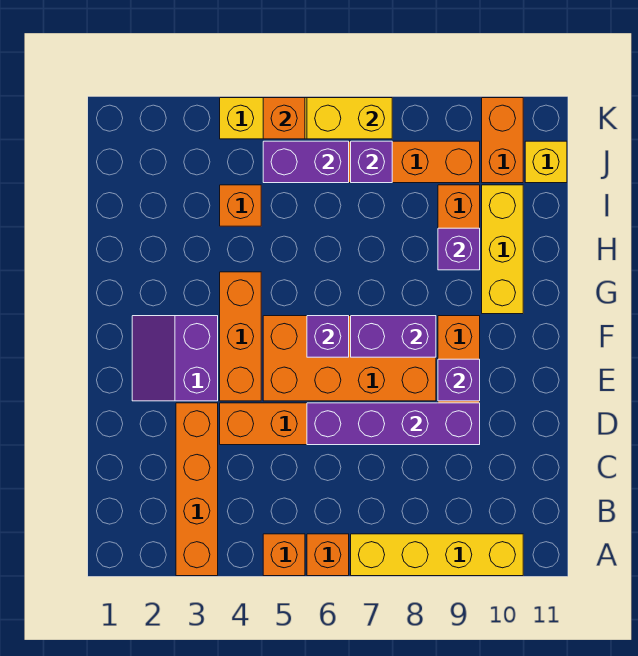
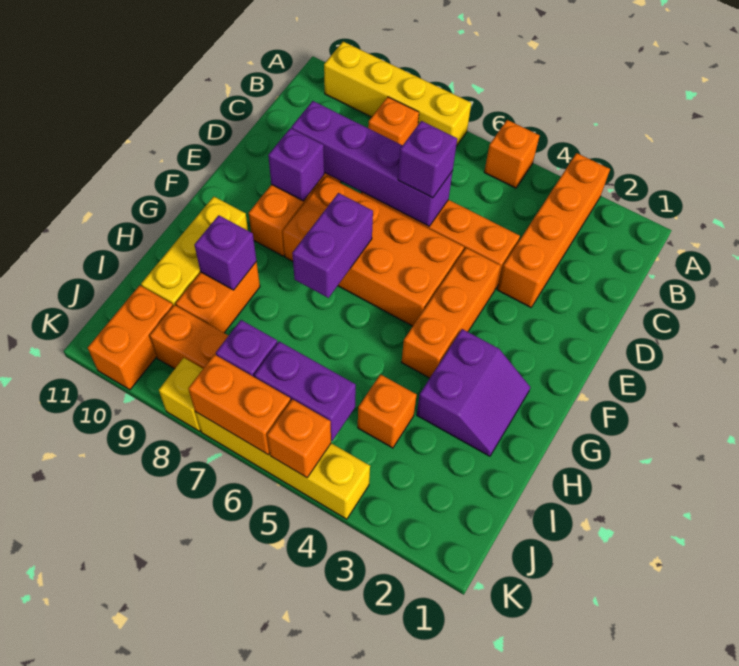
orange 1x1 brick [307,534,349,576] -> orange 1x1 brick moved to [368,97,419,145]
purple 2x2 slope [132,316,218,401] -> purple 2x2 slope moved to [417,329,530,456]
purple 1x1 brick [307,316,349,357] -> purple 1x1 brick moved to [398,121,457,198]
purple 1x2 brick [351,316,436,357] -> purple 1x2 brick turned to [292,193,373,298]
yellow 1x1 brick [525,141,567,183] -> yellow 1x1 brick moved to [159,358,203,431]
yellow 1x2 brick [307,98,392,139] -> orange 1x2 brick [188,355,291,455]

